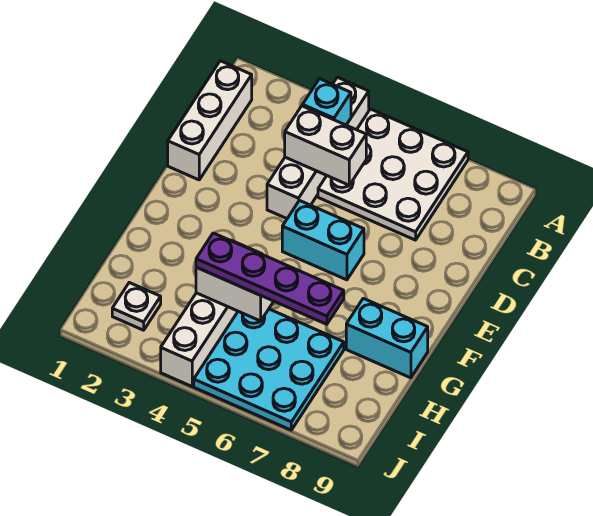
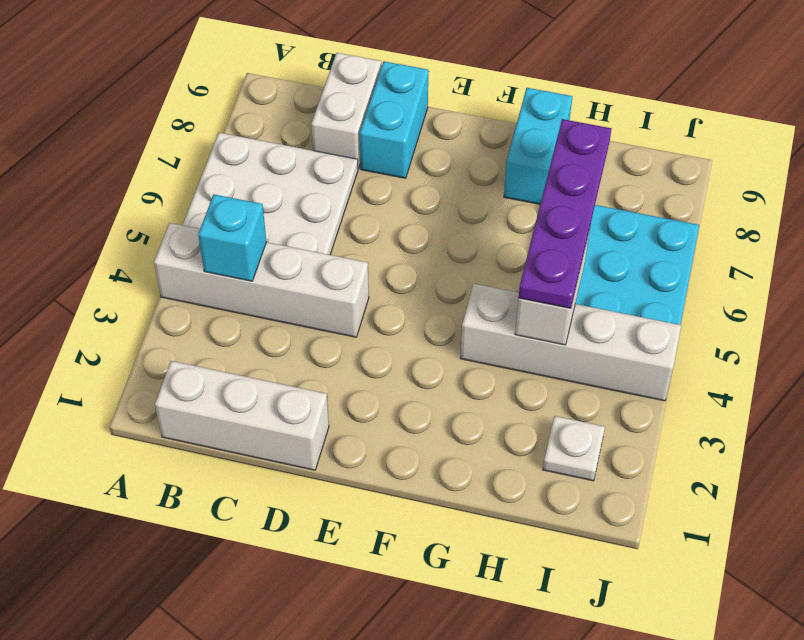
white 1x2 brick [285,106,366,185] -> white 1x2 brick moved to [311,53,381,169]
cyan 1x2 brick [282,201,364,280] -> cyan 1x2 brick moved to [360,61,428,178]

